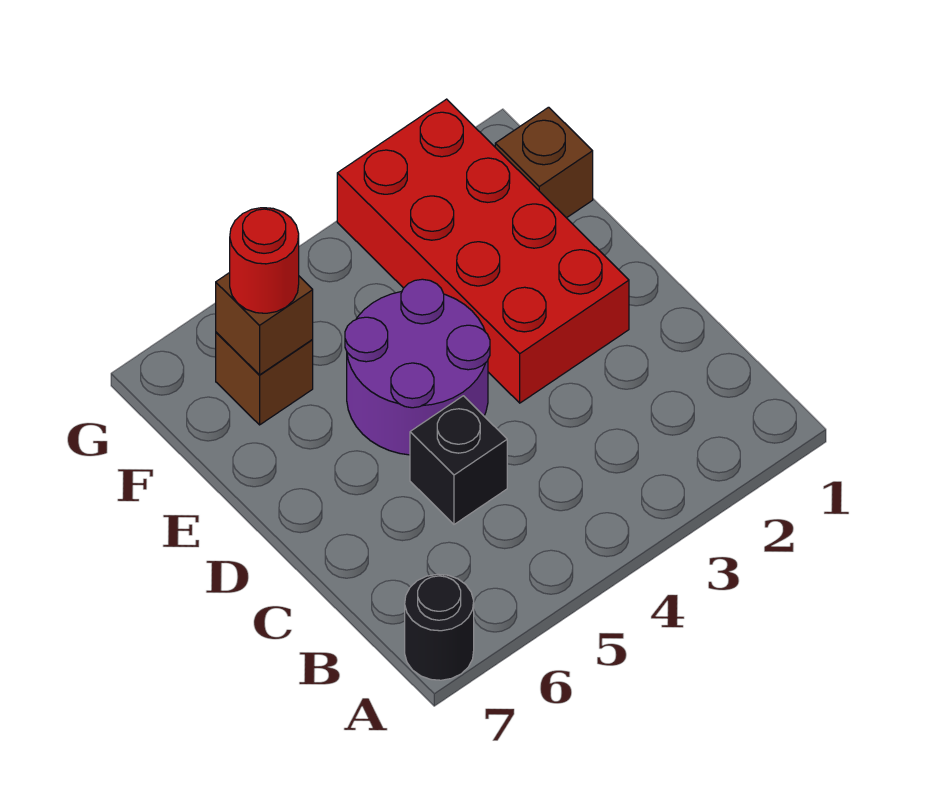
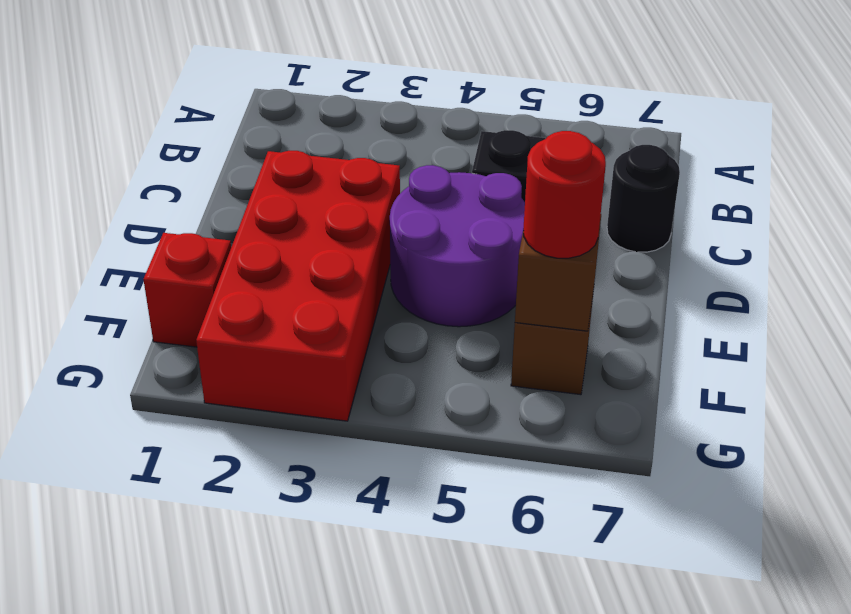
black 1x1 round brick [405,574,474,680] -> black 1x1 round brick moved to [607,145,680,252]
brown 1x1 brick [495,107,593,218] -> red 1x1 brick [143,233,231,347]

